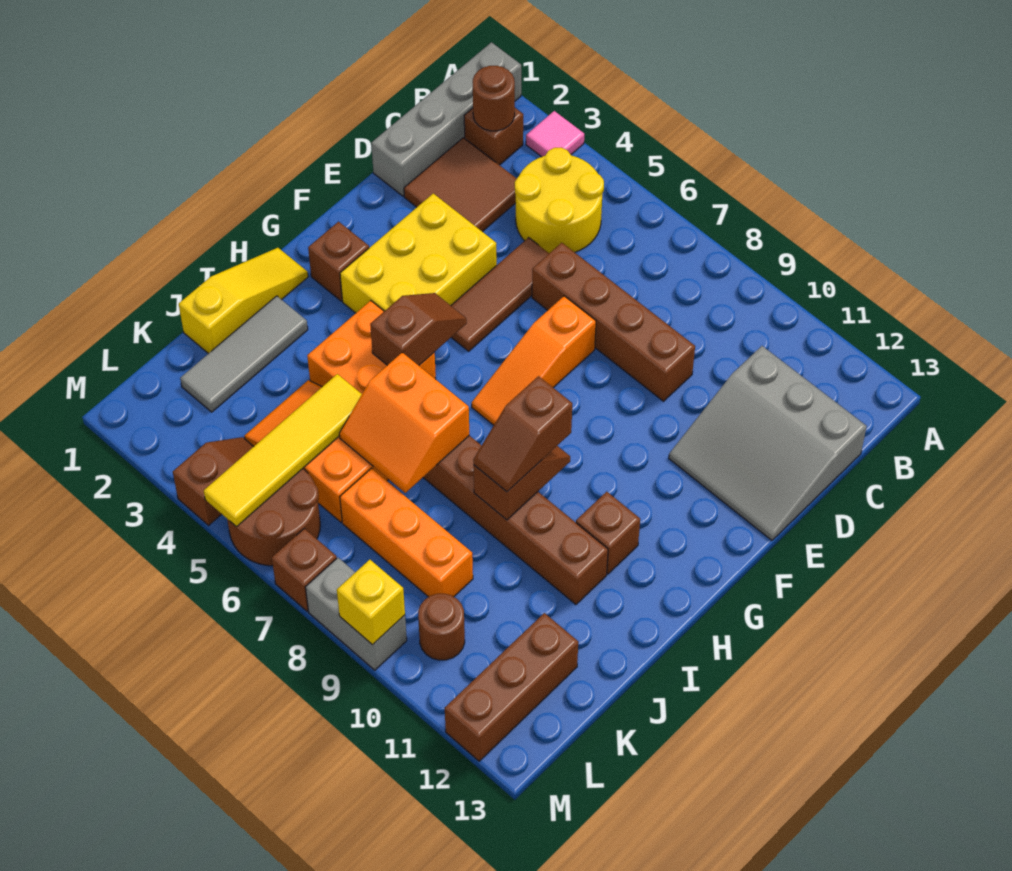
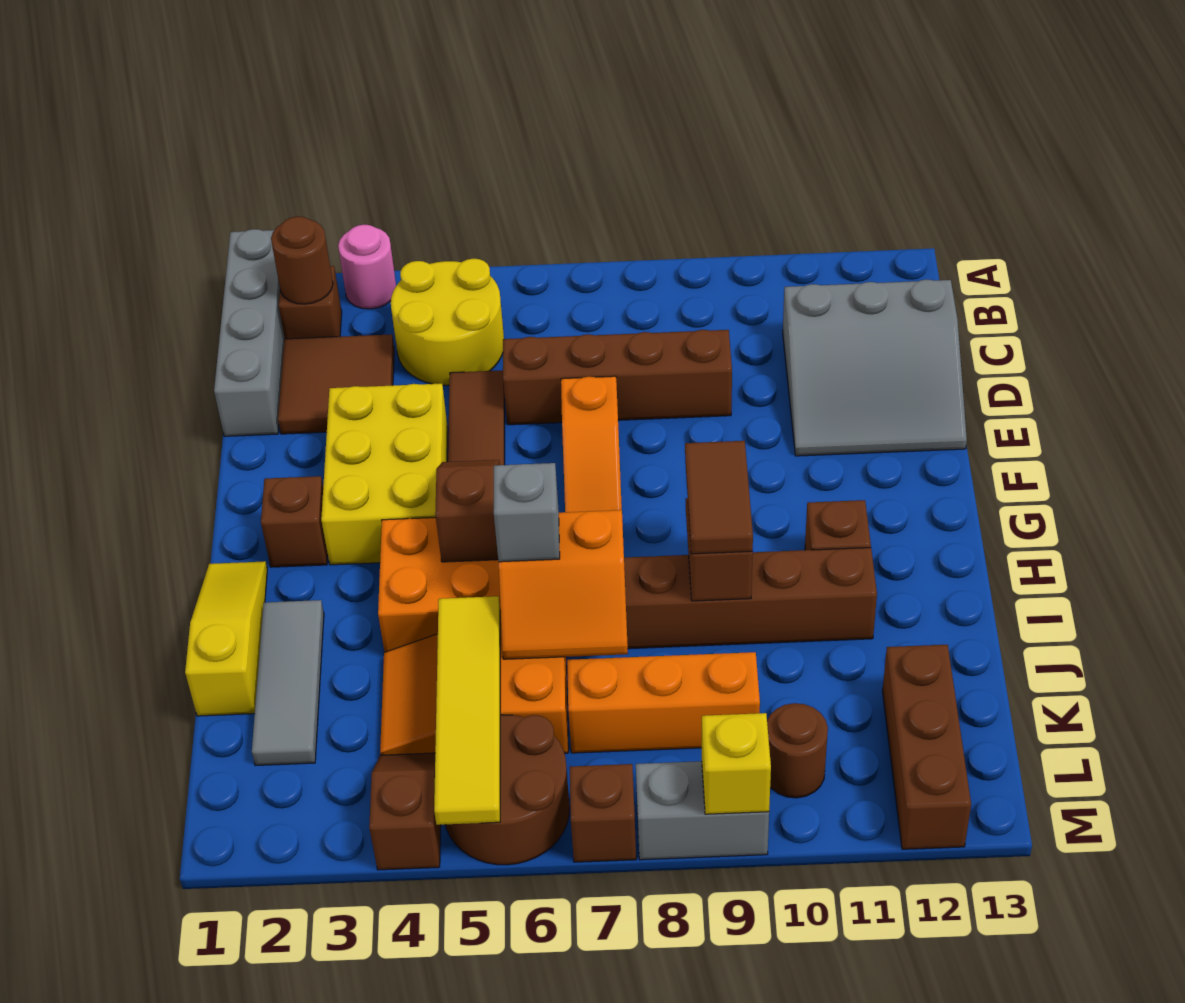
pink 1x1 tile [526,111,584,157] -> pink 1x1 round brick [338,225,396,309]
brown 1x2 slope [473,376,572,492] -> brown 1x2 tile [685,441,753,554]
none -> grey 1x1 brick [494,463,560,562]

